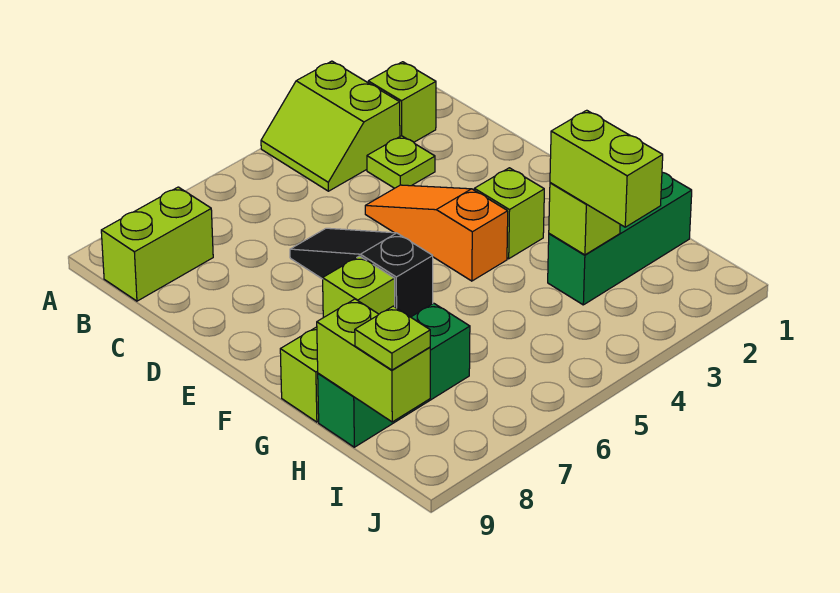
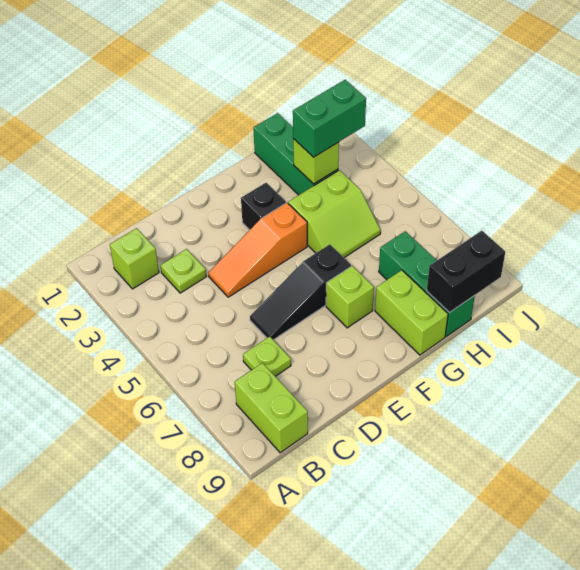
lime 2x2 slope [261,61,400,191] -> lime 2x2 slope moved to [288,170,380,258]
lime 1x1 brick [474,168,544,259] -> black 1x1 brick [241,183,286,230]
lime 1x2 brick [550,110,663,227] -> green 1x2 brick [293,80,366,157]
lime 1x2 brick [317,299,430,422] -> black 1x2 brick [427,231,505,313]
lime 1x1 plate [355,306,430,370] -> lime 1x1 plate moved to [243,336,291,376]

